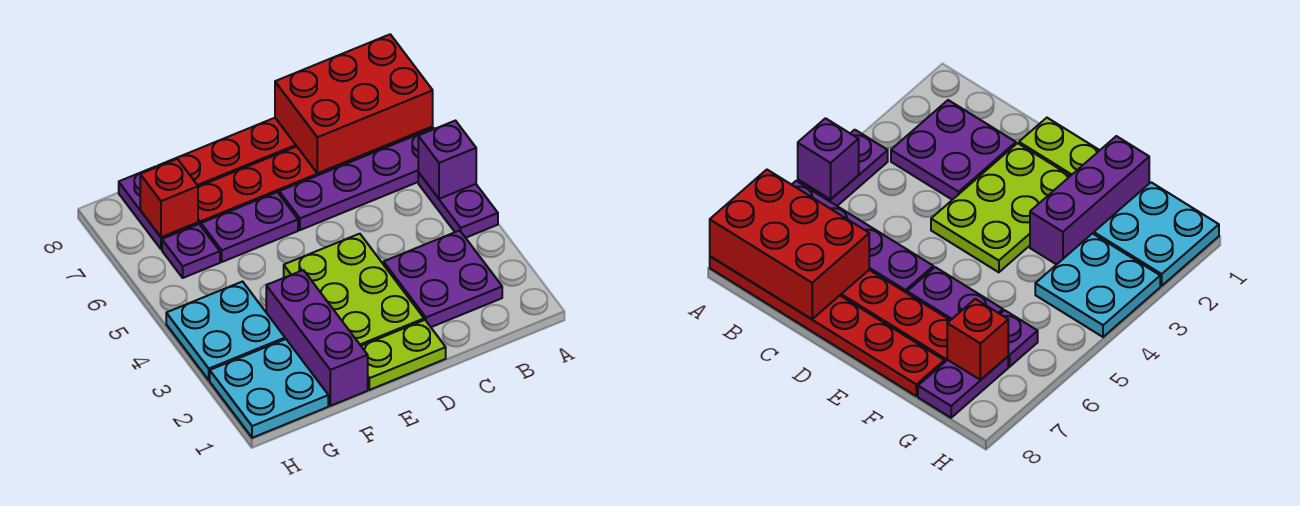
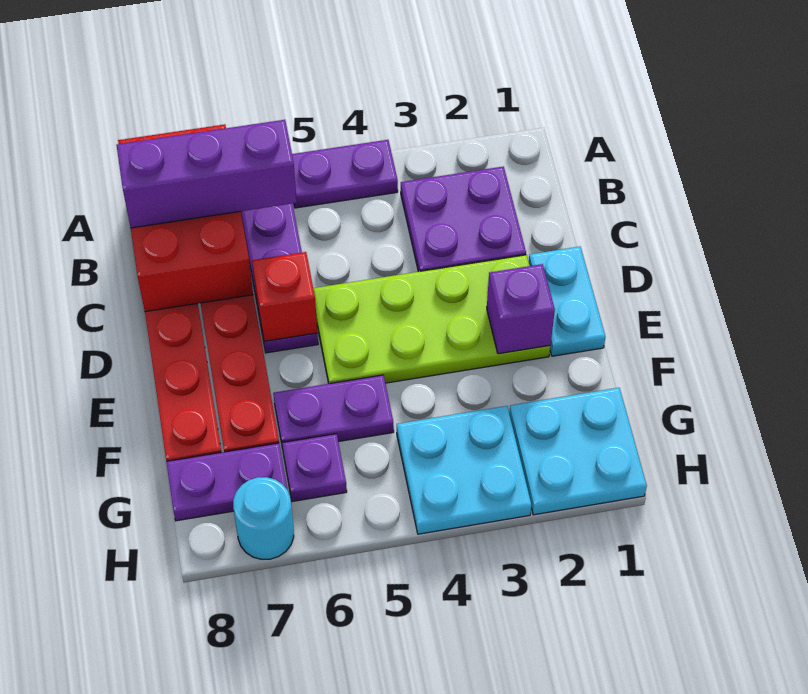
purple 1x1 brick [418,121,476,199] -> purple 1x1 brick moved to [487,264,555,354]
lime 1x2 plate [361,320,446,390] -> cyan 1x2 plate [529,247,605,356]
lime 2x3 plate [284,234,424,346] -> lime 2x4 plate [313,255,550,384]
purple 1x2 plate [201,192,298,262] -> purple 1x2 plate turned to [273,375,394,449]
purple 1x3 brick [266,270,368,406] -> purple 1x3 brick moved to [117,120,297,228]
red 1x1 brick [140,159,198,237] -> red 1x1 brick moved to [252,252,317,341]
none -> cyan 1x1 round brick [233,477,294,559]

